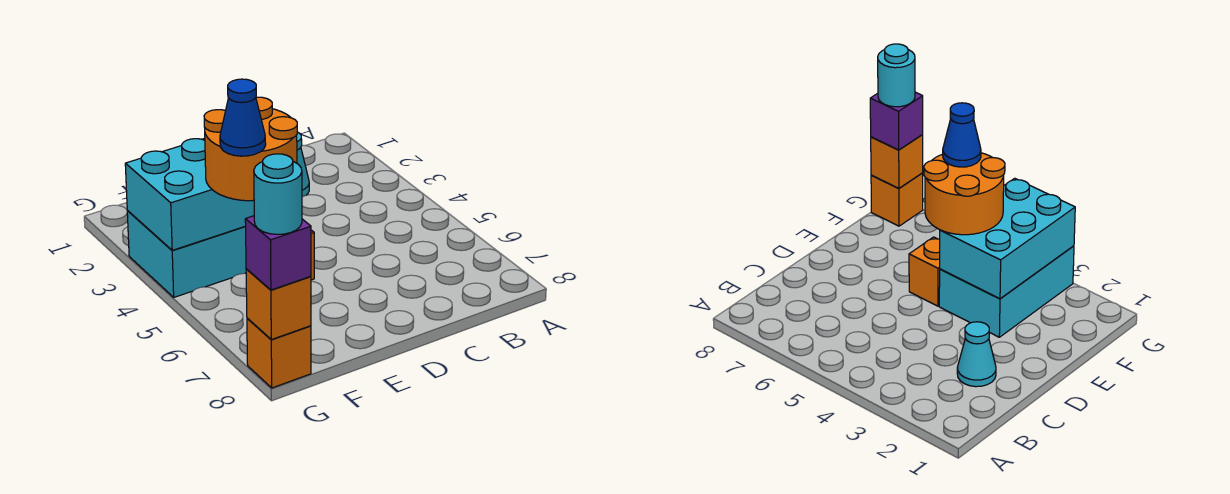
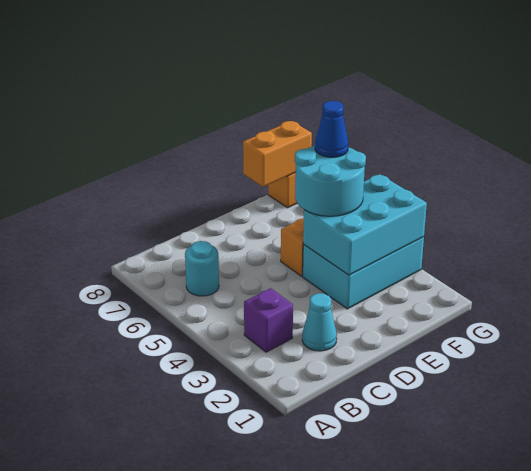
orange 2x2 round brick [204,97,297,201] -> cyan 2x2 round brick [295,146,366,216]
orange 1x1 brick [246,269,311,340] -> orange 1x2 brick [243,121,312,187]
purple 1x1 brick [245,216,311,290] -> purple 1x1 brick moved to [244,288,293,352]
cyan 1x1 round brick [254,154,302,234] -> cyan 1x1 round brick moved to [185,241,219,296]

